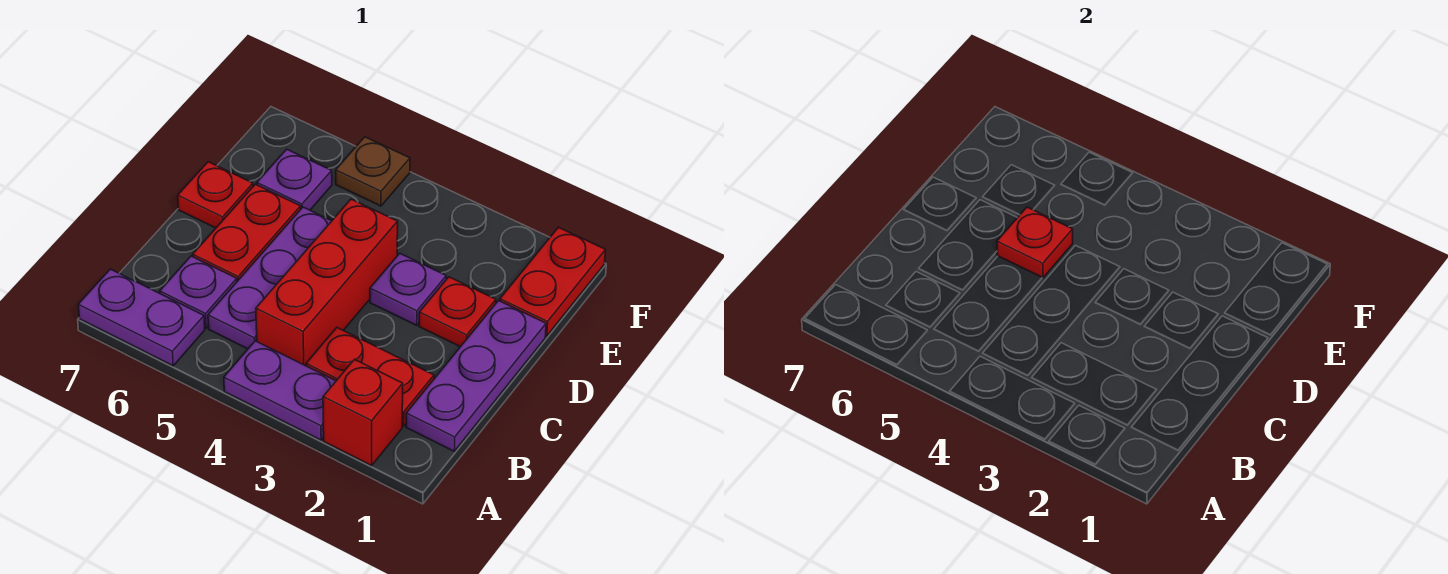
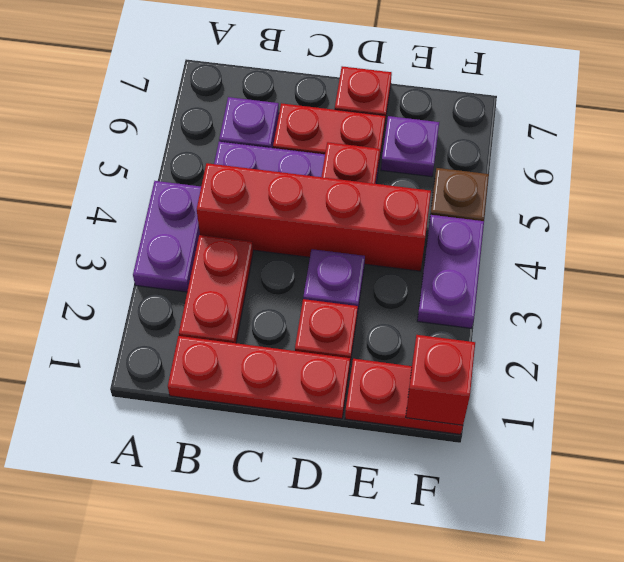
red 1x1 brick [323,359,403,466] -> red 1x1 brick moved to [406,335,475,425]
purple 1x2 plate [78,269,205,366] -> purple 1x2 plate moved to [417,215,484,328]
purple 1x3 plate [406,301,546,451] -> red 1x3 plate [168,336,350,419]
red 1x3 brick [256,199,398,366] -> red 1x4 brick [197,163,431,271]

